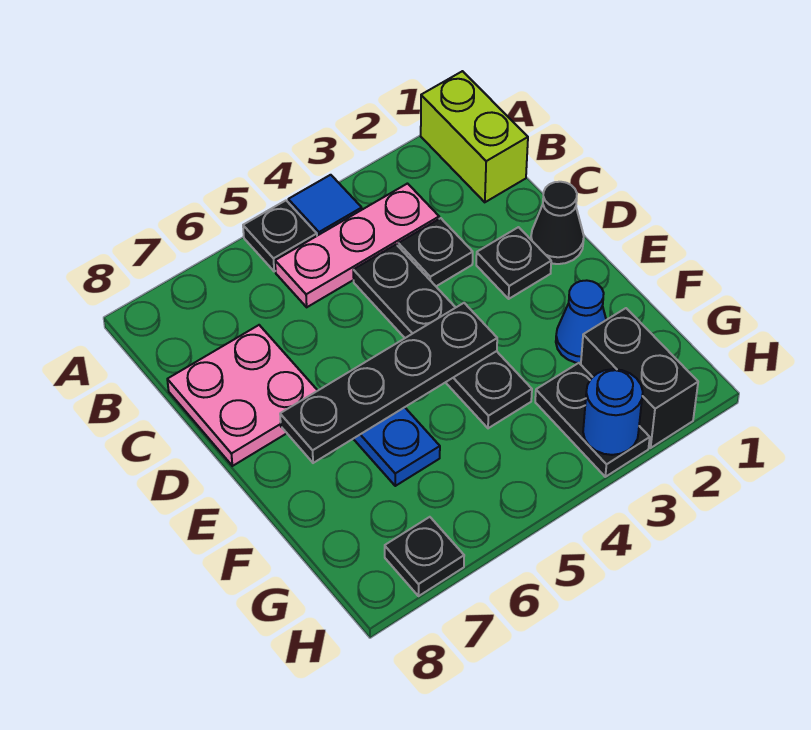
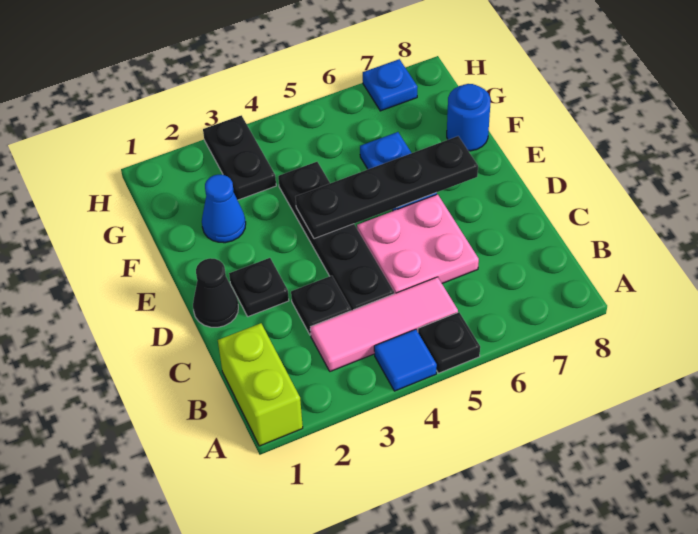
pink 1x3 plate [275,184,439,307] -> pink 1x3 tile [310,277,458,371]
pink 2x2 plate [167,325,318,466] -> pink 2x2 plate moved to [357,194,479,294]
black 1x2 brick [581,308,698,448] -> none
blue 1x1 round brick [583,369,643,455] -> blue 1x1 round brick moved to [447,84,491,151]
black 1x1 plate [385,517,464,596] -> blue 1x1 plate [363,59,418,111]

